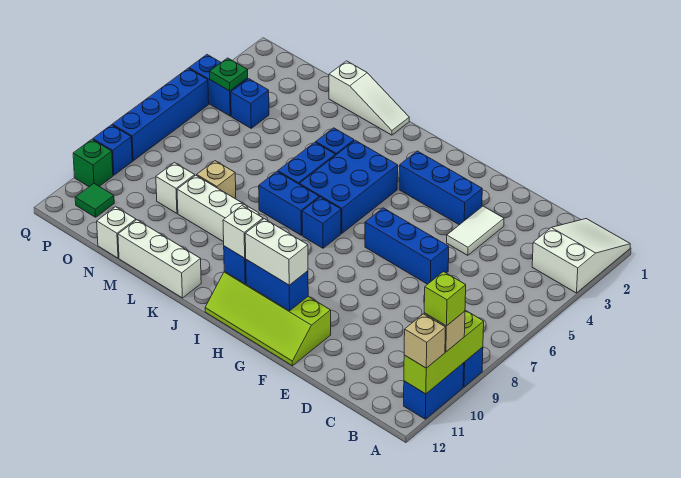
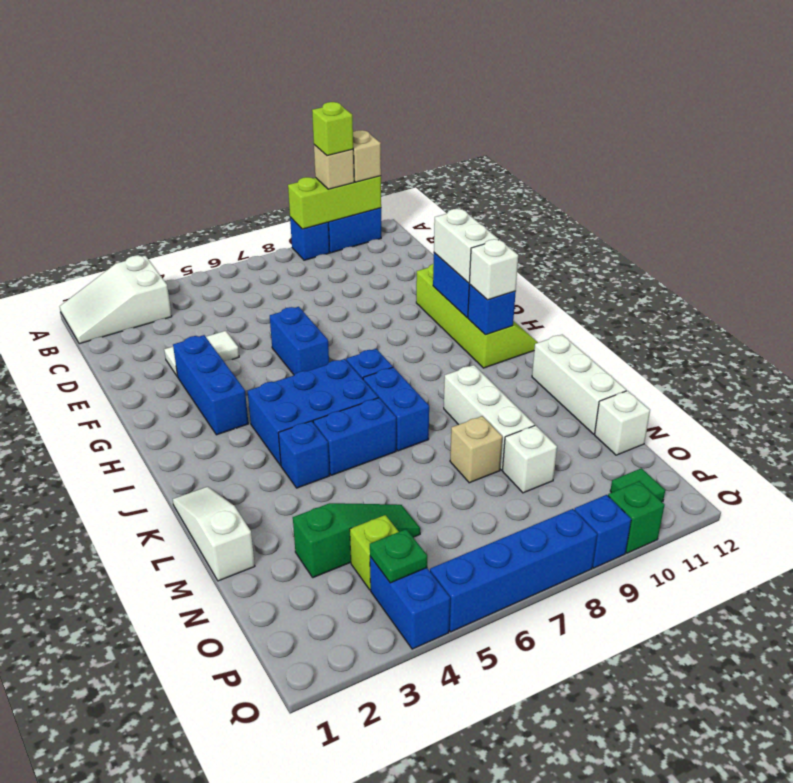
blue 1x3 brick [365,208,449,284] -> blue 1x2 brick [270,307,329,375]
none -> green 1x3 slope [293,503,420,578]
blue 1x1 brick [231,79,269,128] -> lime 1x1 brick [350,515,399,590]

